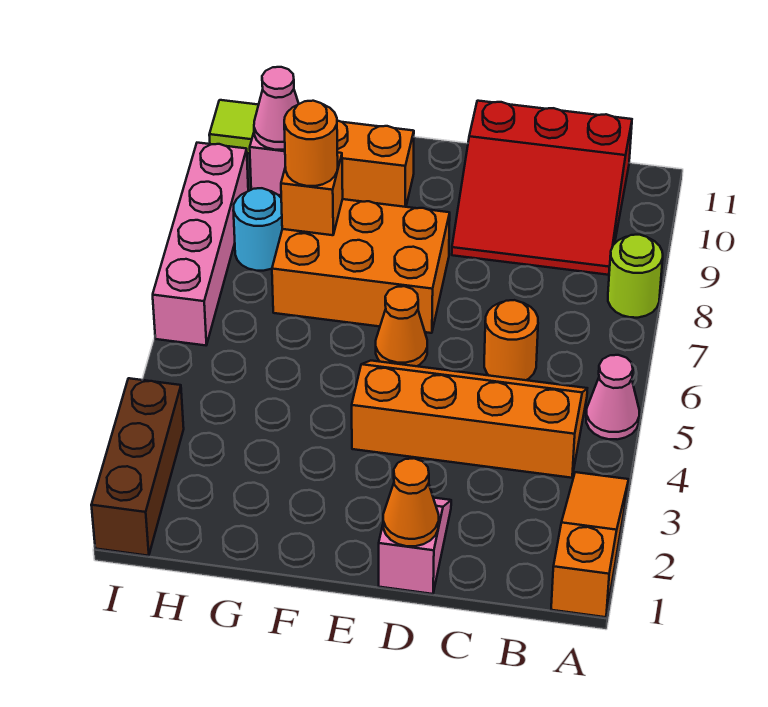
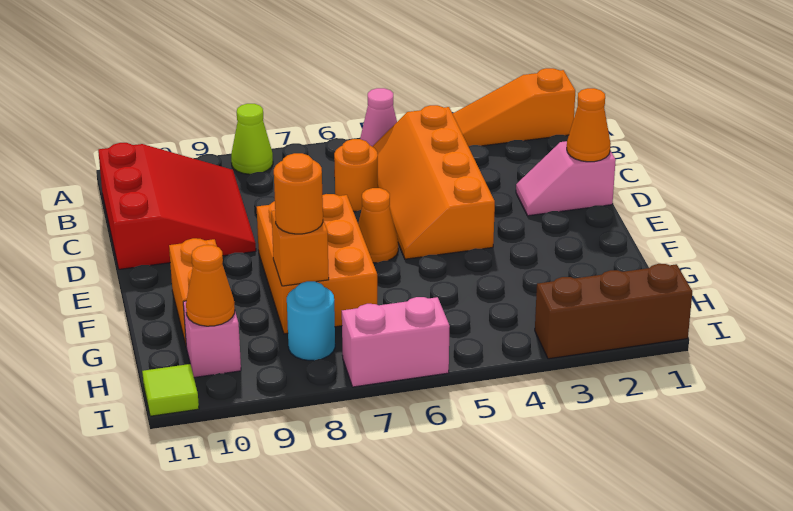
lime 1x1 round brick [608,235,663,318] -> lime 1x1 cone [231,104,273,174]
pink 1x1 cone [254,67,299,150] -> orange 1x1 cone [186,245,235,326]
pink 1x4 brick [153,143,248,345] -> pink 1x2 brick [342,297,450,387]

